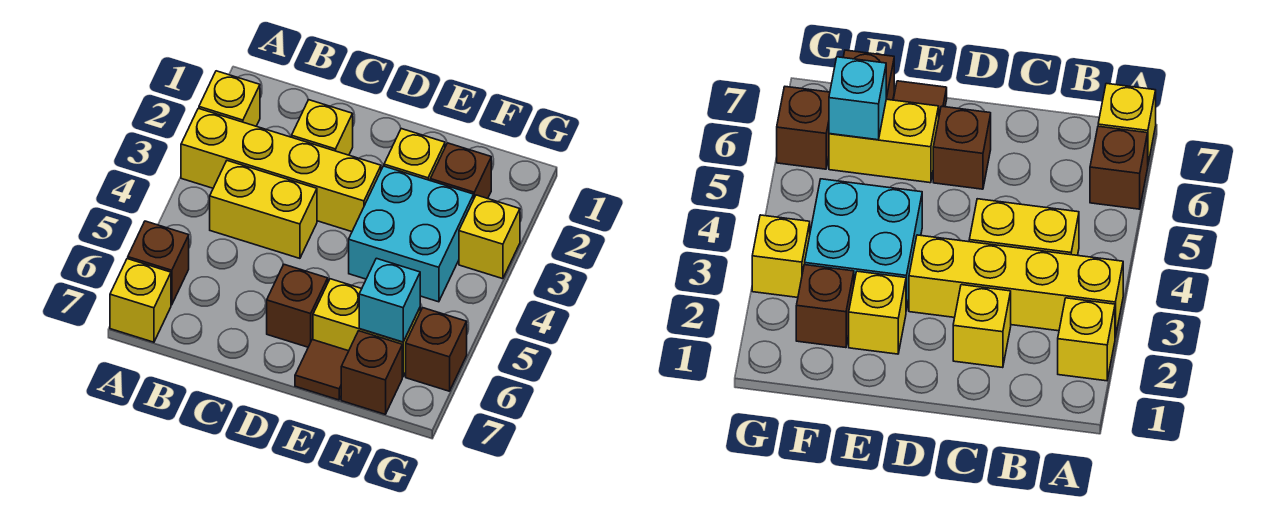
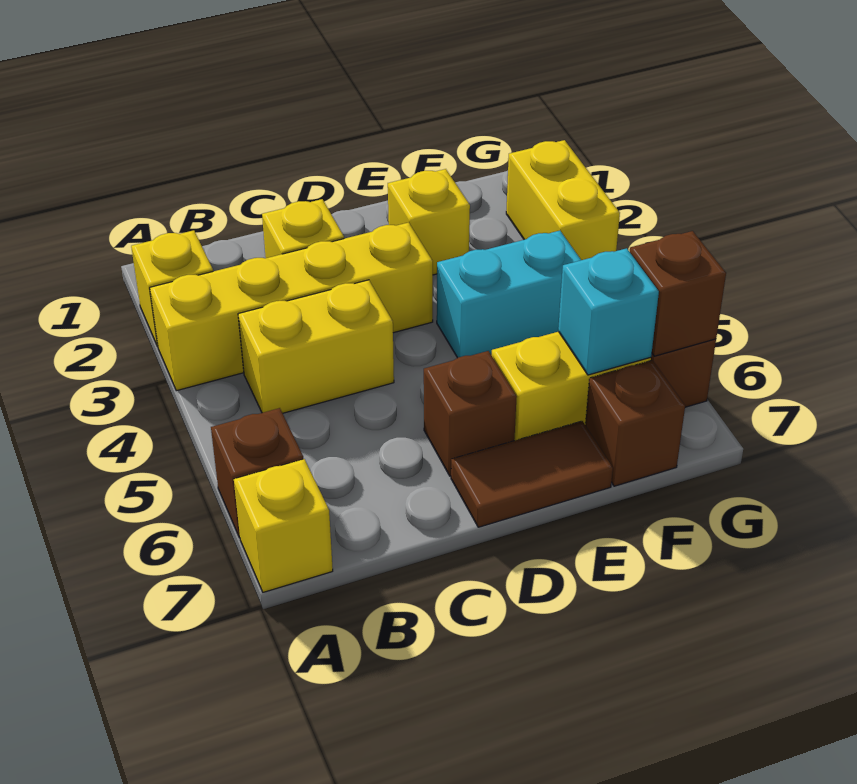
cyan 2x2 brick [349,166,474,302] -> cyan 1x2 brick [437,231,581,358]
brown 1x1 tile [295,340,349,400] -> brown 1x2 tile [451,421,613,527]
brown 1x1 brick [430,143,491,199] -> brown 1x1 brick moved to [630,231,726,356]
yellow 1x1 brick [459,195,520,279] -> yellow 1x2 brick [506,140,620,260]

